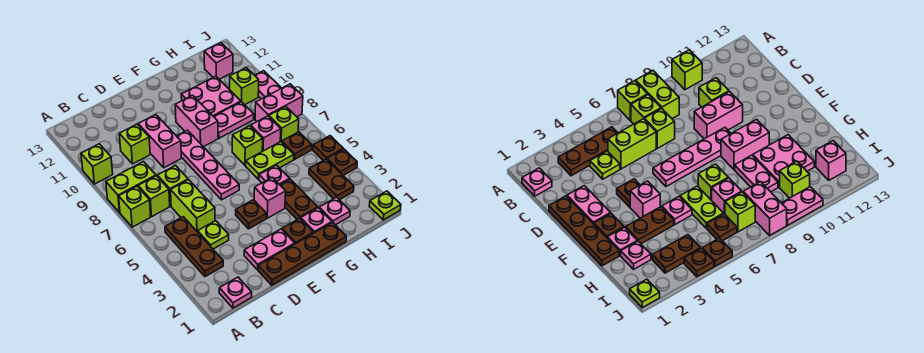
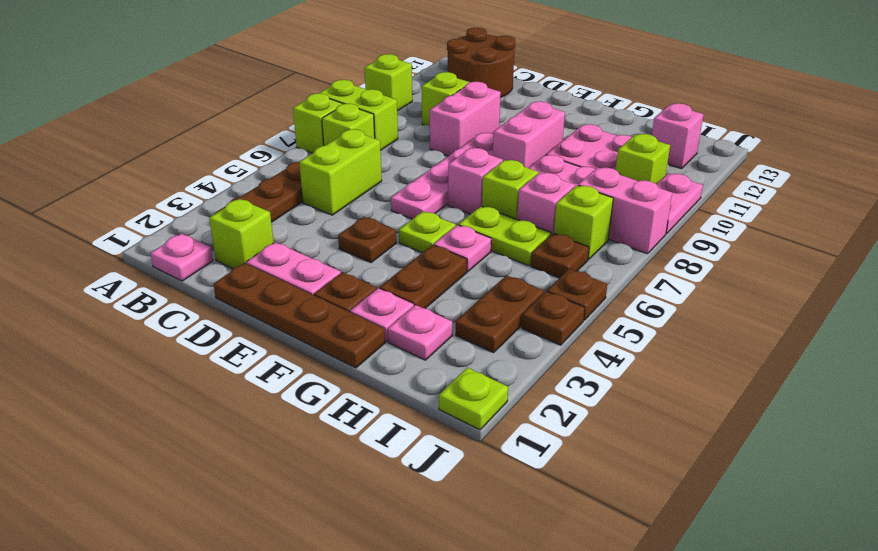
none -> brown 2x2 round brick [447,28,515,97]
lime 1x1 plate [198,221,229,249] -> lime 1x1 plate moved to [399,212,456,253]
lime 1x1 brick [157,166,188,206] -> lime 1x1 brick moved to [209,199,274,269]
pink 1x1 brick [254,177,286,218] -> pink 1x1 brick moved to [448,148,503,214]

